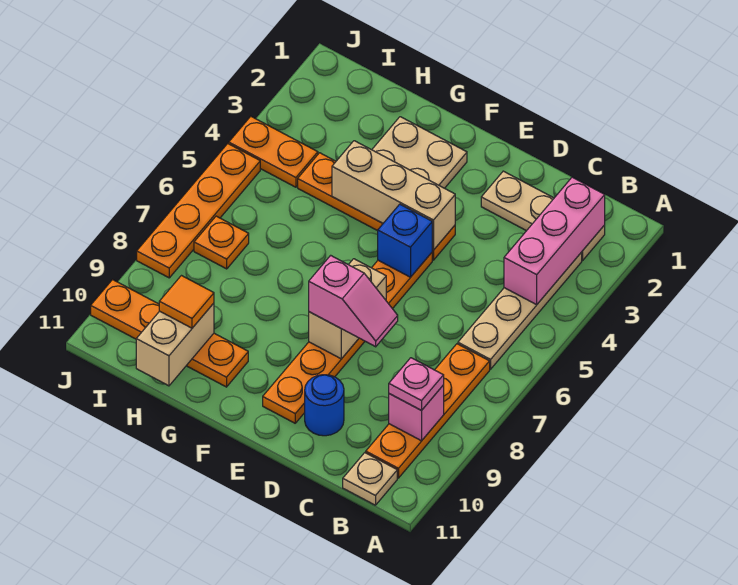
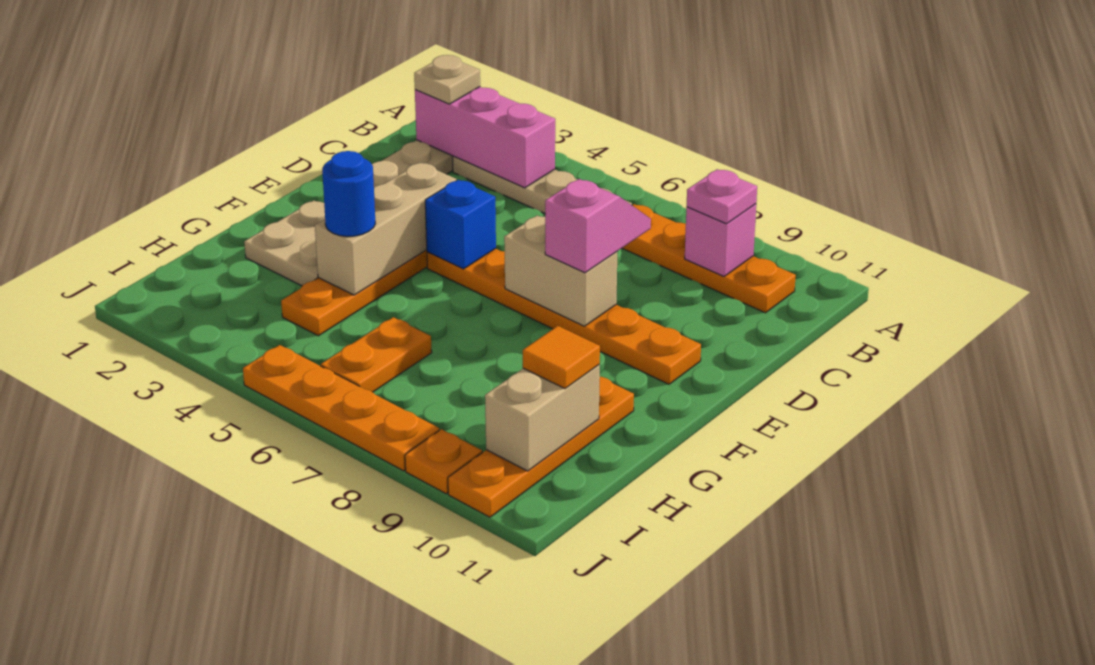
tan 1x1 plate [343,453,397,505] -> tan 1x1 plate moved to [414,55,480,104]
blue 1x1 round brick [305,375,344,436] -> blue 1x1 round brick moved to [322,151,375,236]
tan 1x2 brick [136,303,214,386] -> tan 1x2 brick turned to [485,365,600,471]
orange 1x2 plate [229,116,318,187] -> orange 1x2 plate moved to [321,317,432,392]
orange 1x1 plate [194,216,249,269] -> orange 1x1 plate moved to [405,429,482,494]

